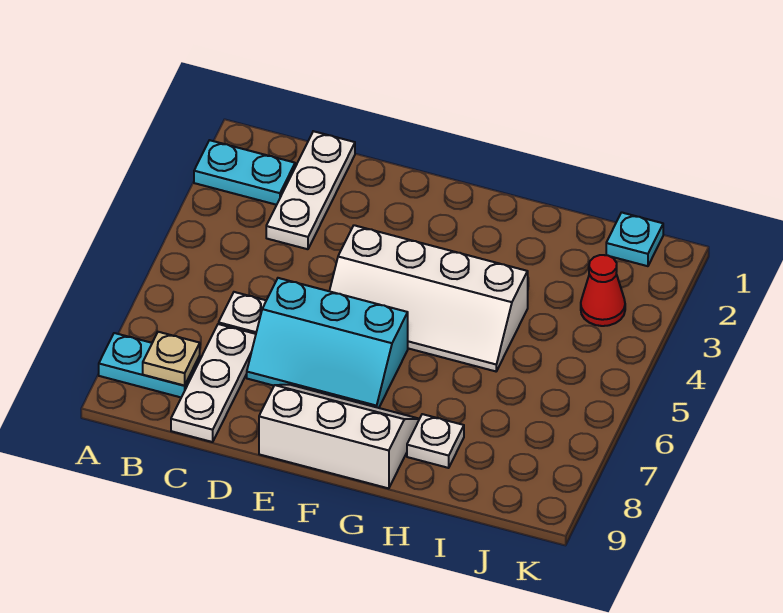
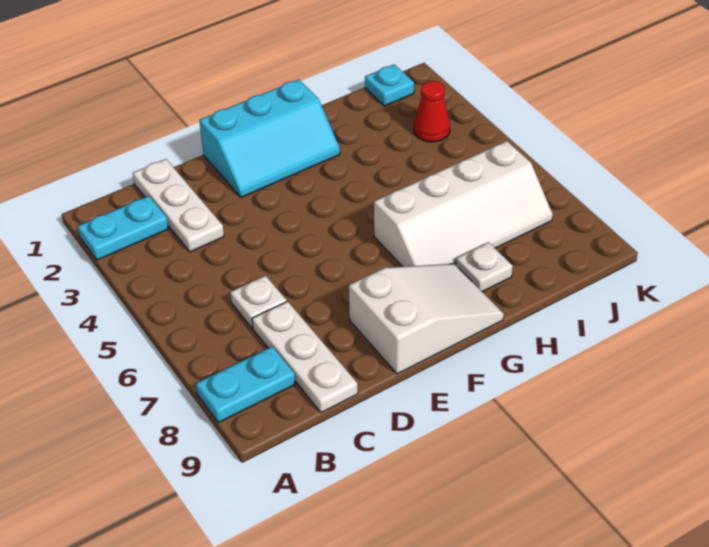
tan 1x1 plate [143,332,200,386] -> none
cyan 2x3 slope [247,278,408,408] -> cyan 2x3 slope moved to [199,79,340,197]
white 2x4 slope [330,225,528,371] -> white 2x4 slope moved to [374,141,553,267]
white 2x3 slope [259,385,419,488] -> white 2x3 slope turned to [349,264,504,374]

